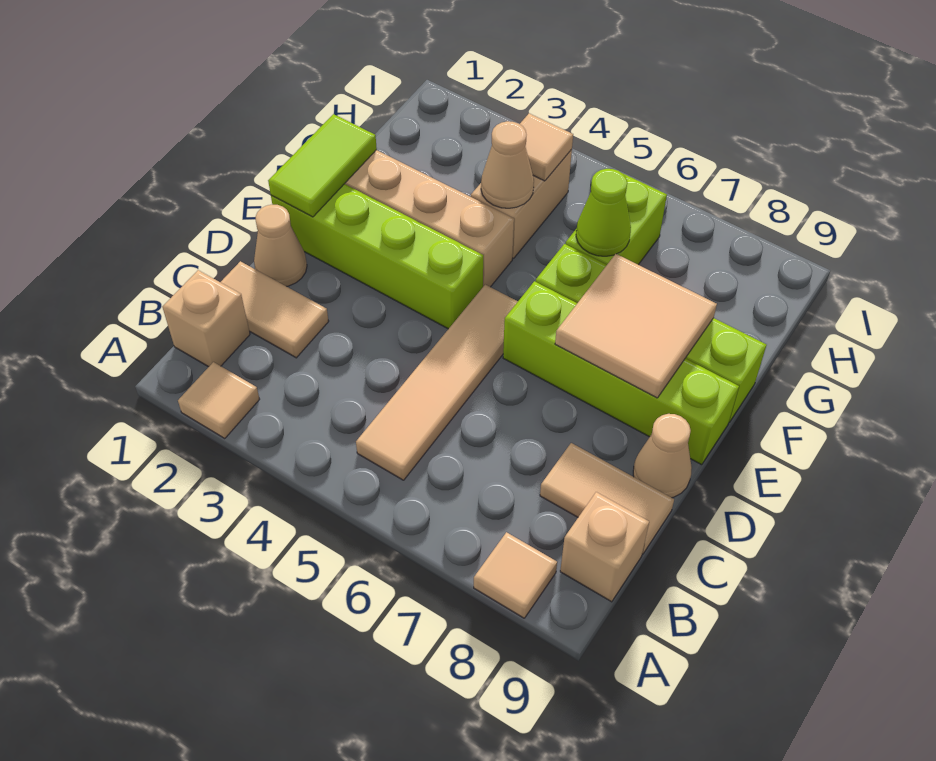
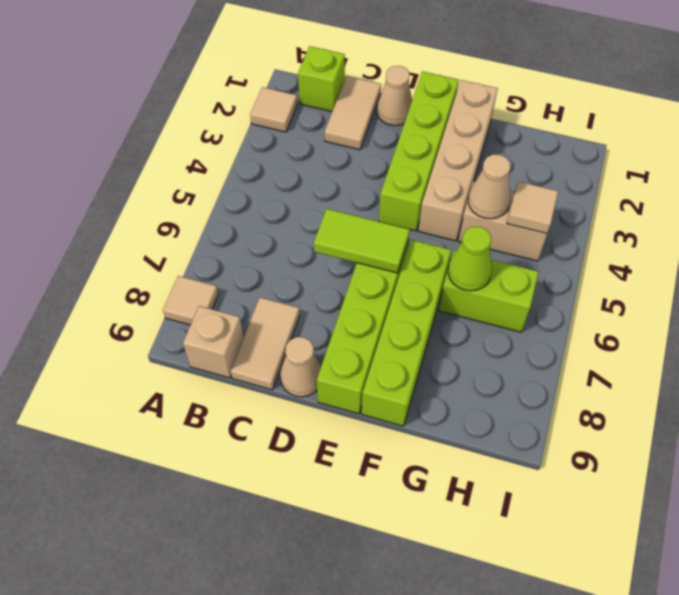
tan 1x1 brick [162,270,250,367] -> lime 1x1 brick [298,46,345,112]
tan 1x4 tile [356,285,518,480] -> none
lime 1x2 tile [268,114,377,217] -> lime 1x2 tile moved to [314,209,410,273]
tan 2x2 tile [555,254,717,398] -> none

